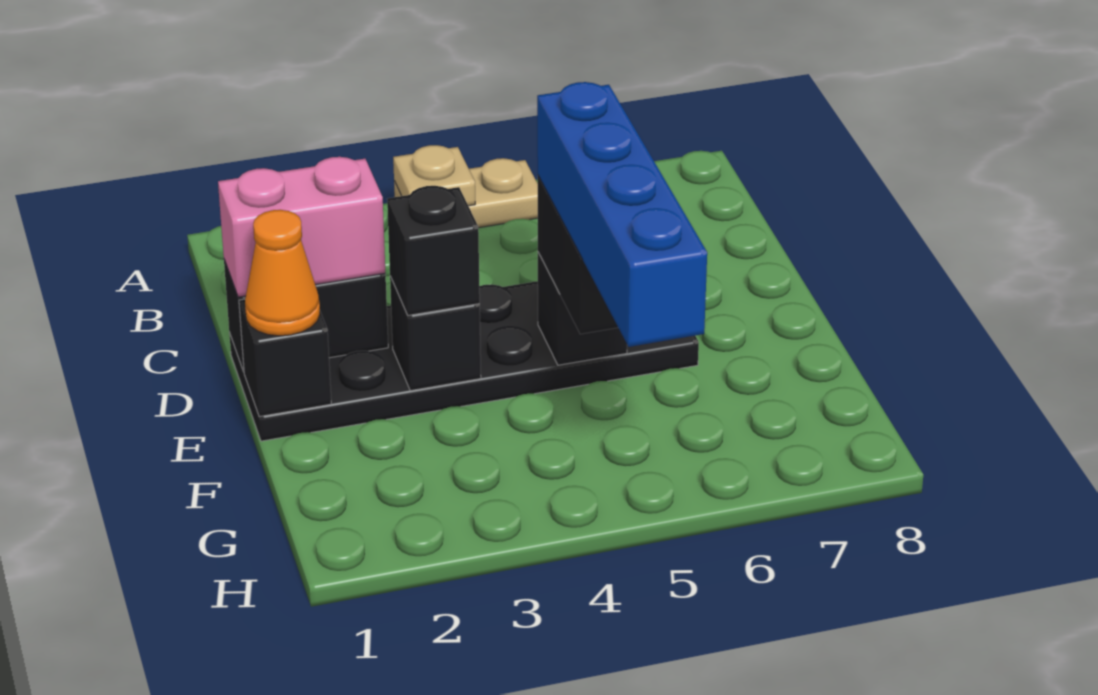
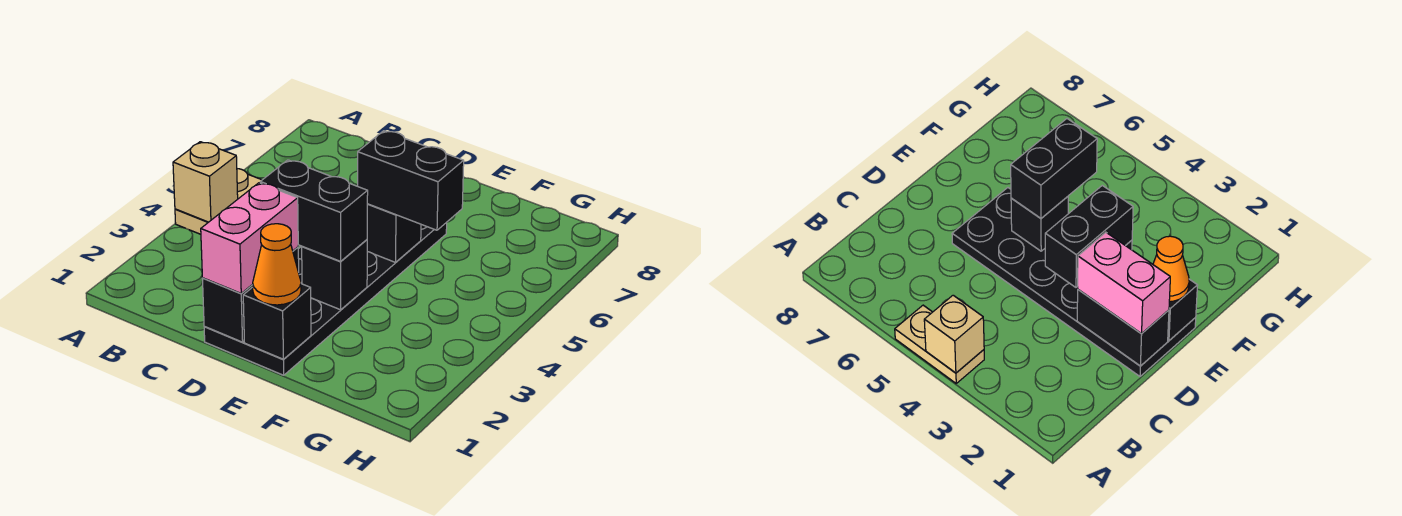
tan 1x1 plate [393,145,475,206] -> tan 1x1 brick [173,142,238,222]
black 1x1 brick [387,186,480,315] -> black 1x2 brick [260,160,368,261]
blue 1x4 brick [537,82,707,347] -> none

